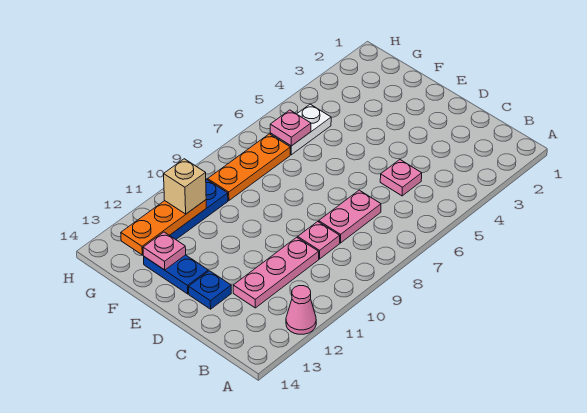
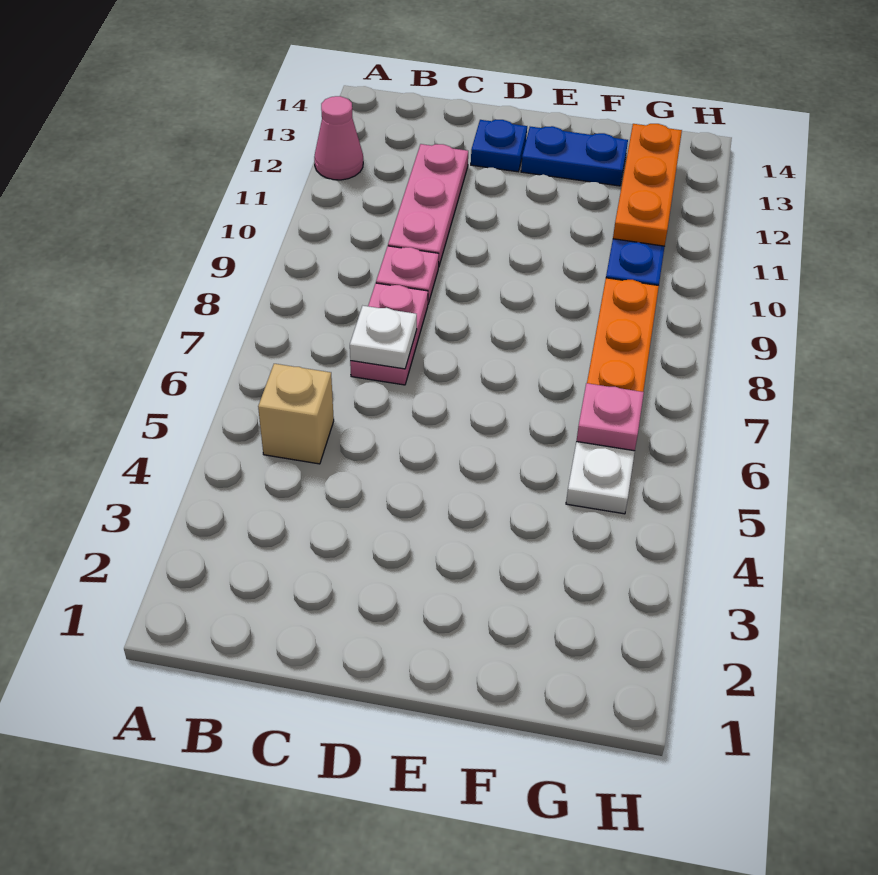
pink 1x1 plate [380,160,422,196] -> none
none -> white 1x1 plate [350,306,417,369]
pink 1x1 plate [143,232,186,270] -> none
tan 1x1 brick [164,159,206,214] -> tan 1x1 brick moved to [258,364,334,464]

